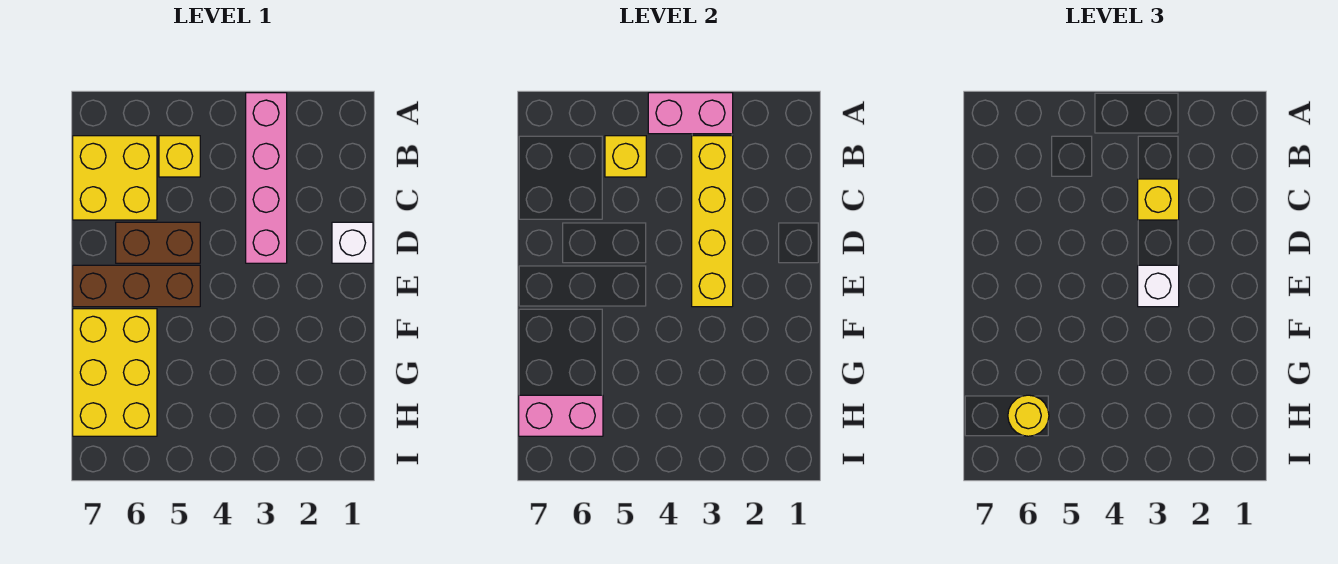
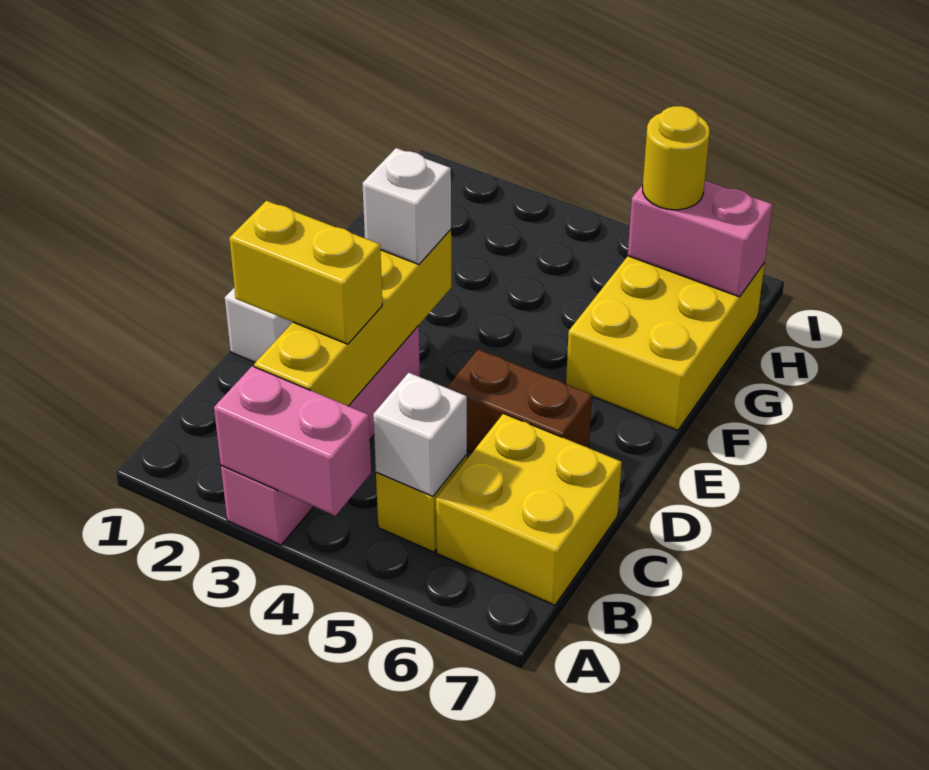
yellow 1x1 brick [605,136,646,177] -> white 1x1 brick [373,373,467,496]
yellow 1x1 brick [1138,179,1179,220] -> yellow 1x2 brick [229,201,382,344]
brown 1x3 brick [73,265,200,307] -> none

